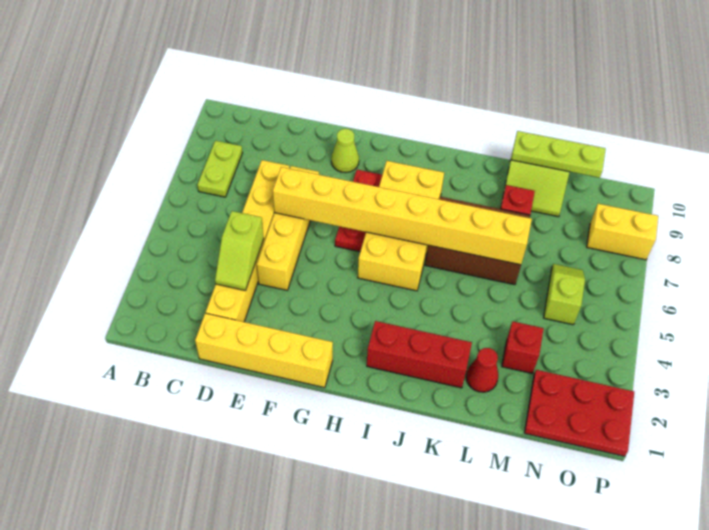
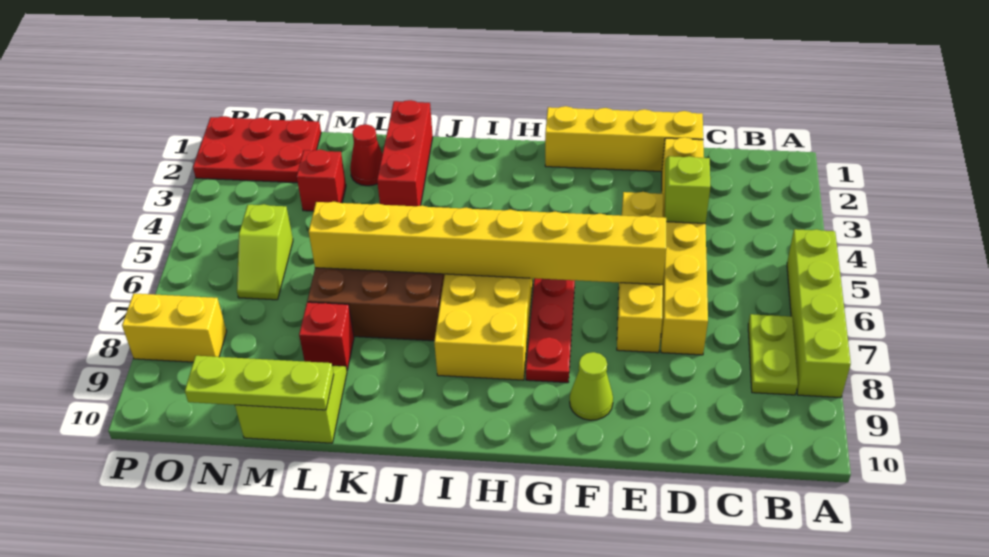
none -> lime 1x4 brick [787,229,851,398]
red 1x3 brick [367,321,472,388] -> red 1x3 brick turned to [377,100,433,206]

